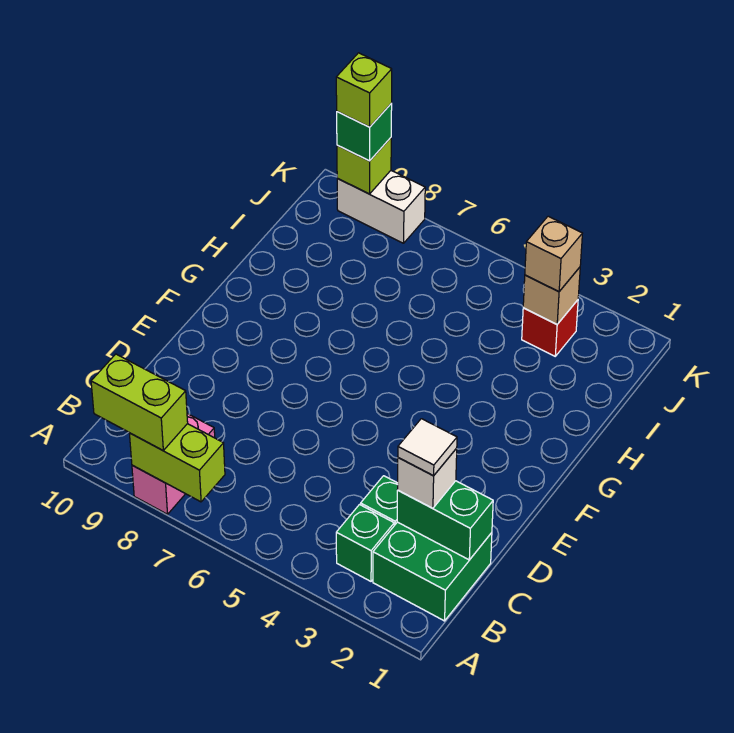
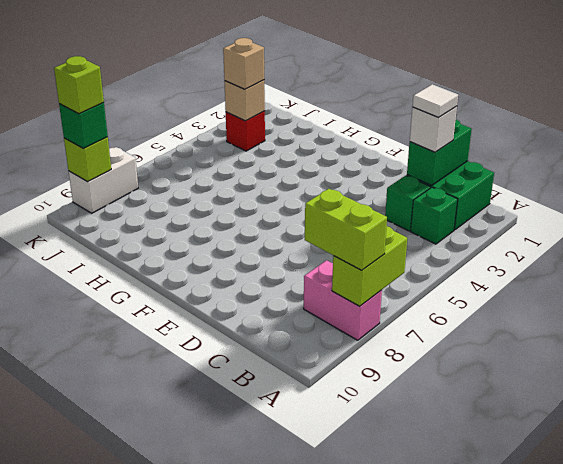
lime 1x2 brick [91,354,188,450] -> lime 1x2 brick turned to [305,189,387,270]

